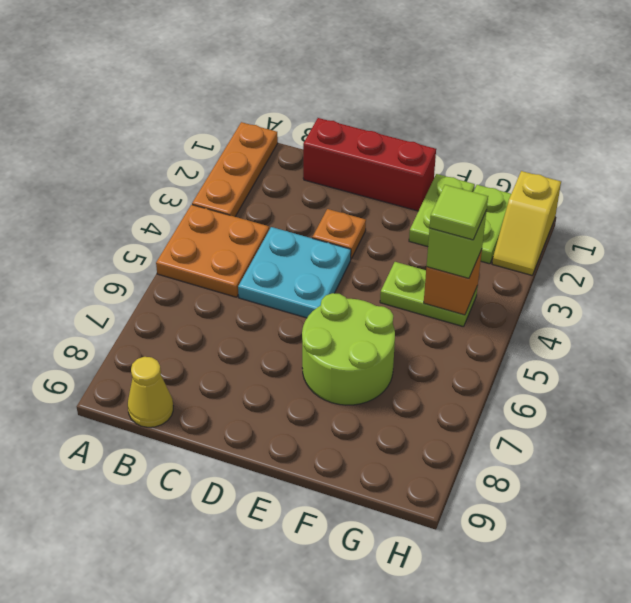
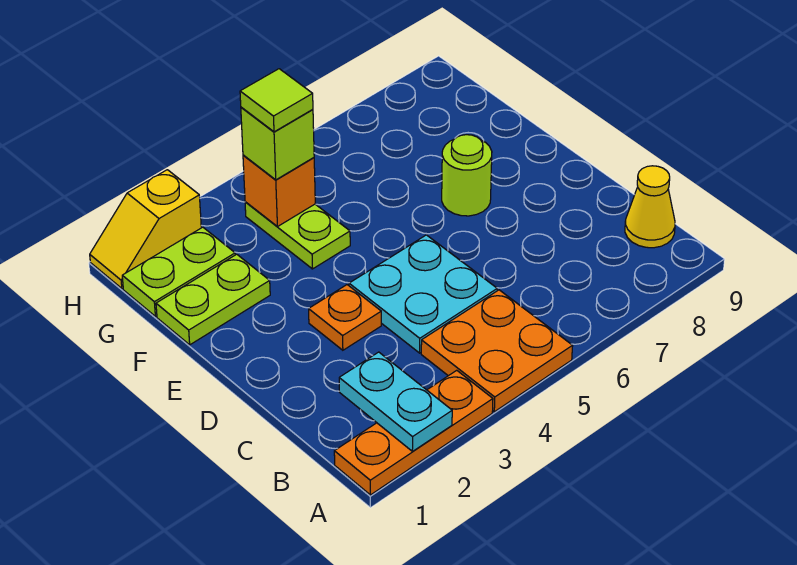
none -> cyan 1x2 plate [339,352,452,451]
red 1x3 brick [303,118,436,211] -> none
lime 2x2 round brick [302,293,395,405] -> lime 1x1 round brick [442,135,492,216]
yellow 1x2 slope [492,171,561,275] -> yellow 1x2 slope turned to [90,170,201,288]

